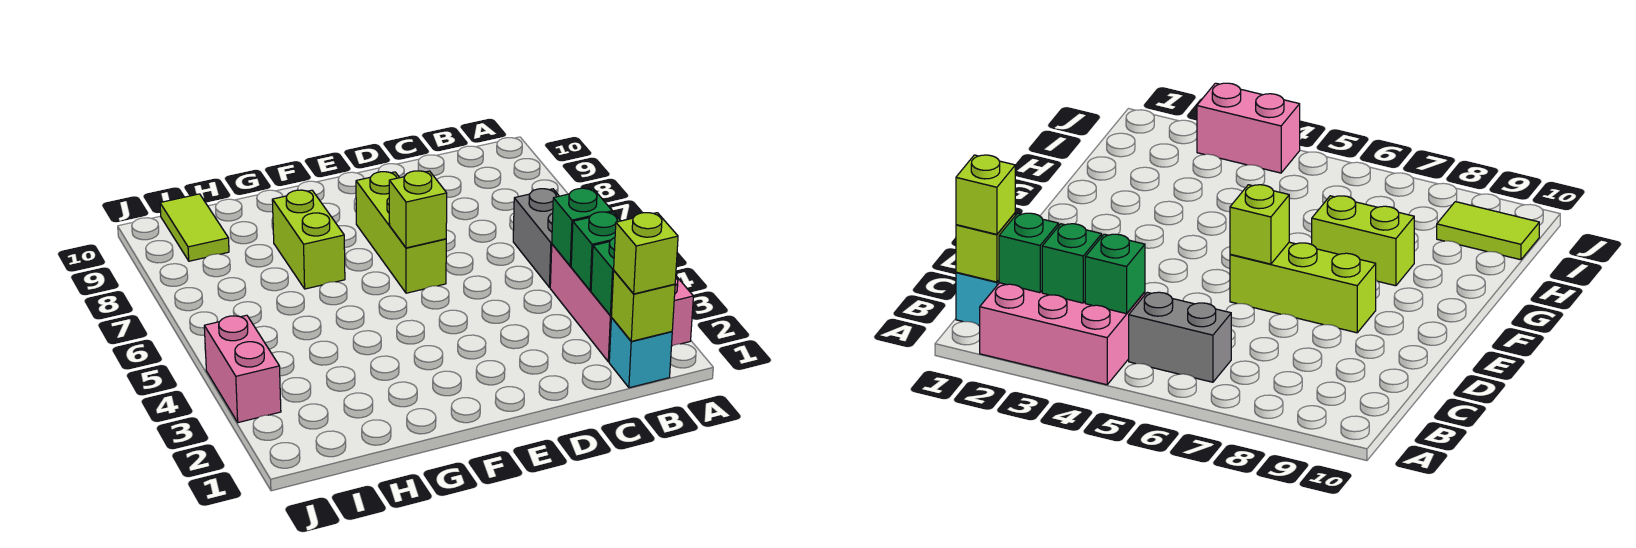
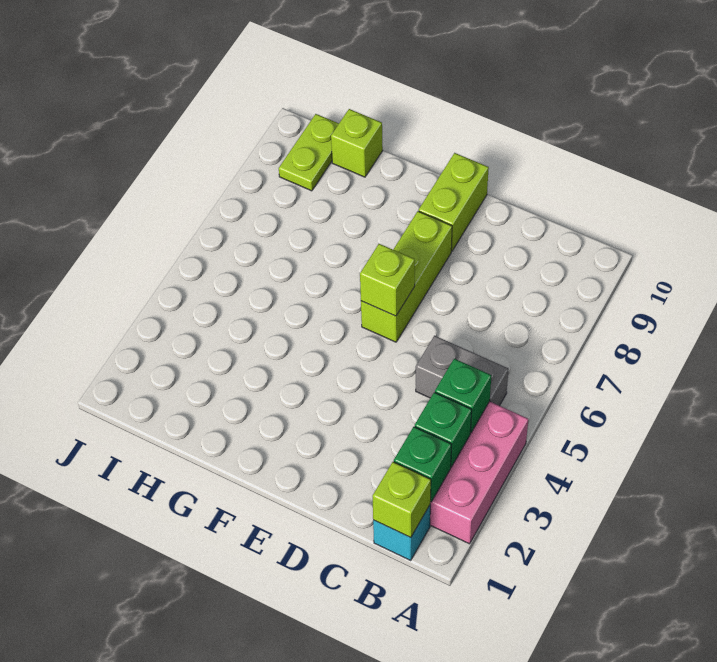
lime 1x1 brick [614,213,678,294] -> lime 1x1 brick moved to [331,109,383,177]
grey 1x2 brick [513,189,559,288] -> grey 1x2 brick turned to [416,336,509,406]
lime 1x2 brick [272,190,345,289] -> lime 1x2 brick moved to [419,153,489,251]
lime 1x2 tile [160,194,229,261] -> lime 1x2 plate [279,114,339,191]
pink 1x2 brick [204,315,281,423] -> none

